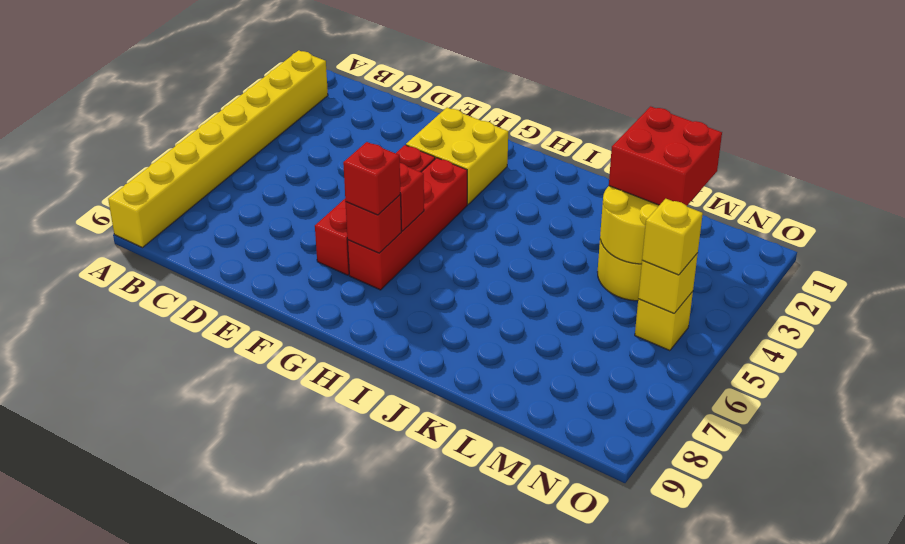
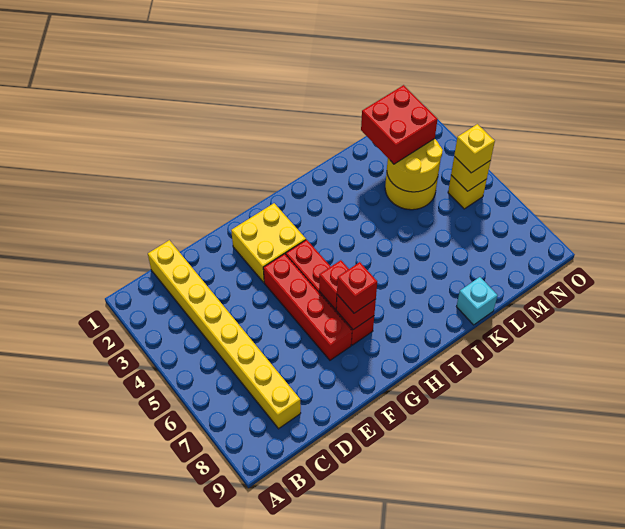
yellow 1x8 brick [108,50,328,248] -> yellow 1x8 brick moved to [148,240,301,429]
none -> cyan 1x1 brick [457,277,497,325]

